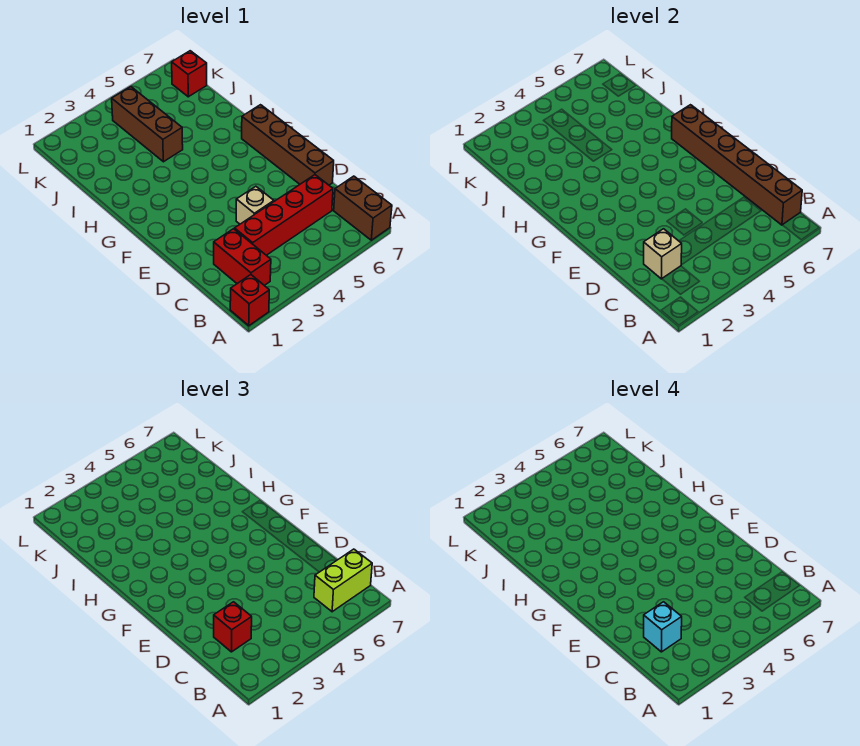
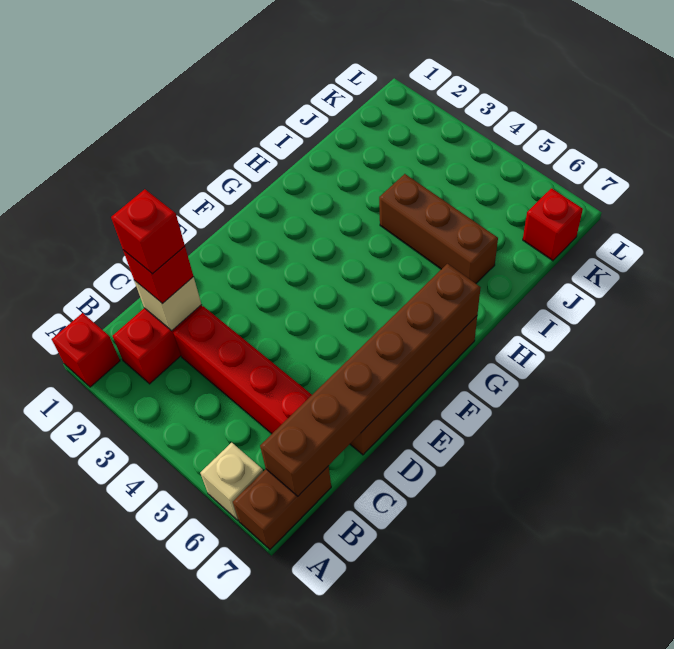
lime 1x2 brick [314,549,372,612] -> none
cyan 1x1 brick [644,602,682,652] -> red 1x1 brick [111,189,185,274]
tan 1x1 brick [236,186,274,224] -> tan 1x1 brick moved to [200,443,263,520]
brown 1x3 brick [112,87,183,162] -> brown 1x3 brick turned to [379,174,498,284]

